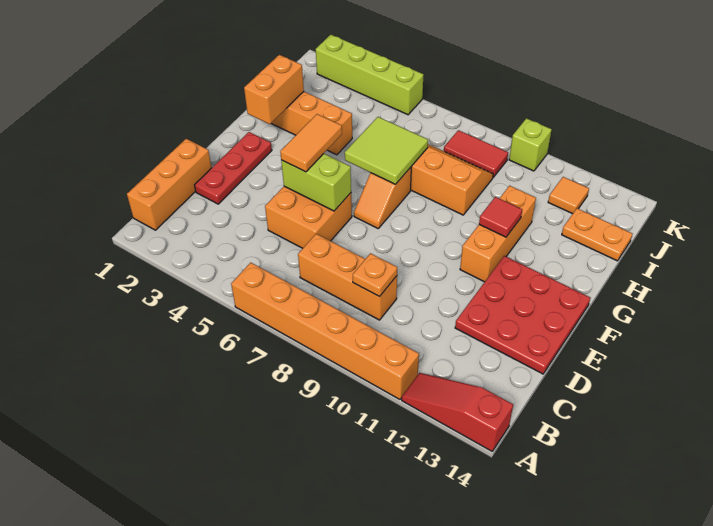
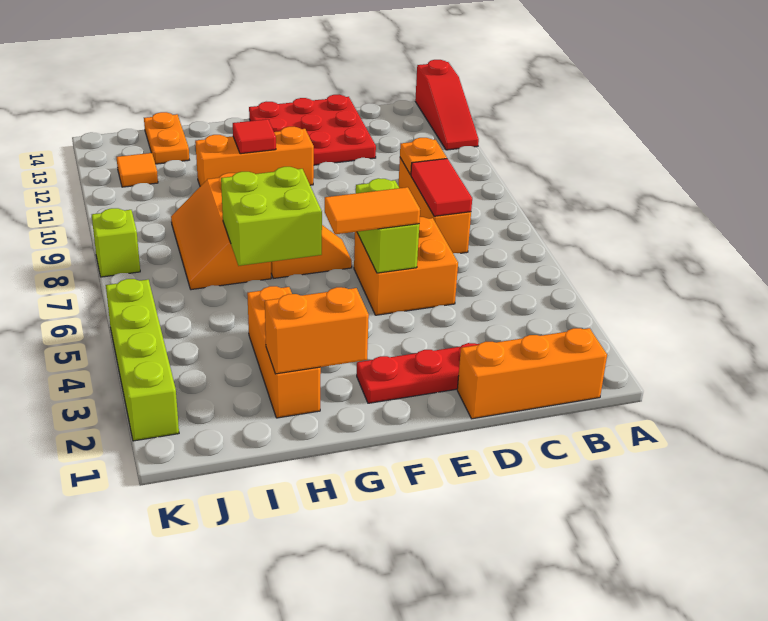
orange 1x6 brick [231,263,419,399] -> none
lime 2x2 tile [345,117,428,184] -> lime 2x2 brick [221,167,322,266]
red 1x2 tile [444,130,508,177] -> red 1x2 tile moved to [411,159,472,216]
lime 1x1 brick [509,118,552,171] -> lime 1x1 brick moved to [92,208,140,277]

